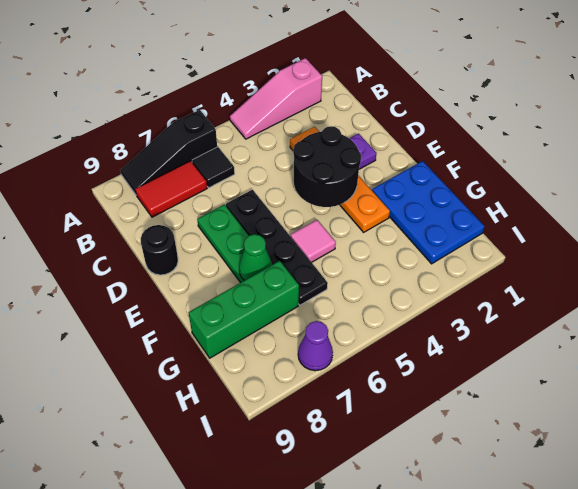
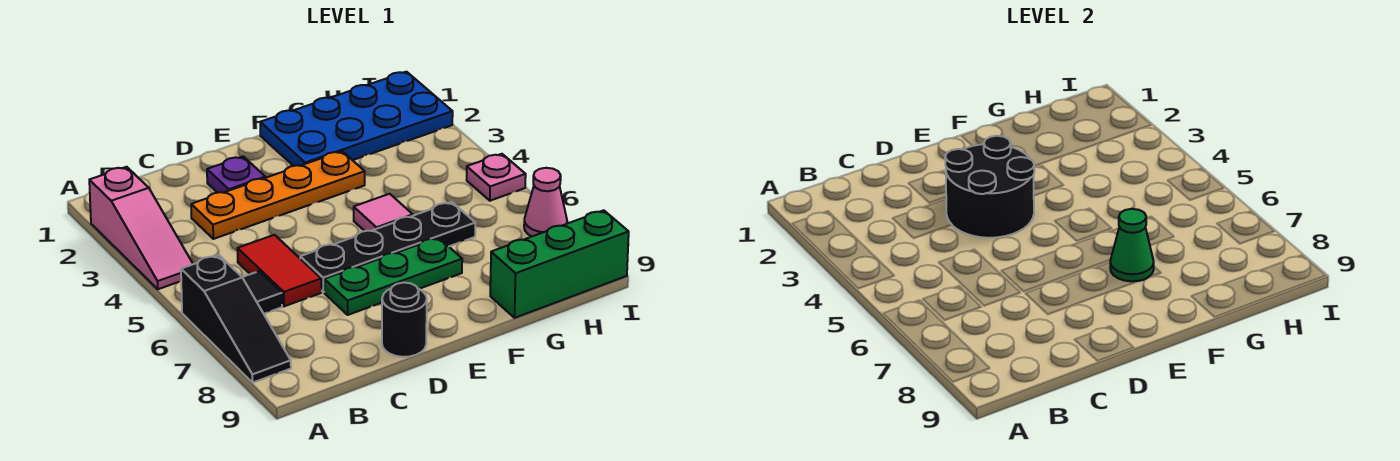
red 1x2 tile [135,161,207,217] -> red 1x2 tile moved to [237,235,321,306]
blue 2x3 plate [372,161,485,264] -> blue 2x4 plate [260,72,453,166]
green 1x3 brick [189,261,299,358] -> green 1x3 brick turned to [490,210,629,318]
none -> pink 1x1 plate [467,154,526,201]
purple 1x1 cone [298,321,333,371] -> pink 1x1 cone [524,168,567,237]

